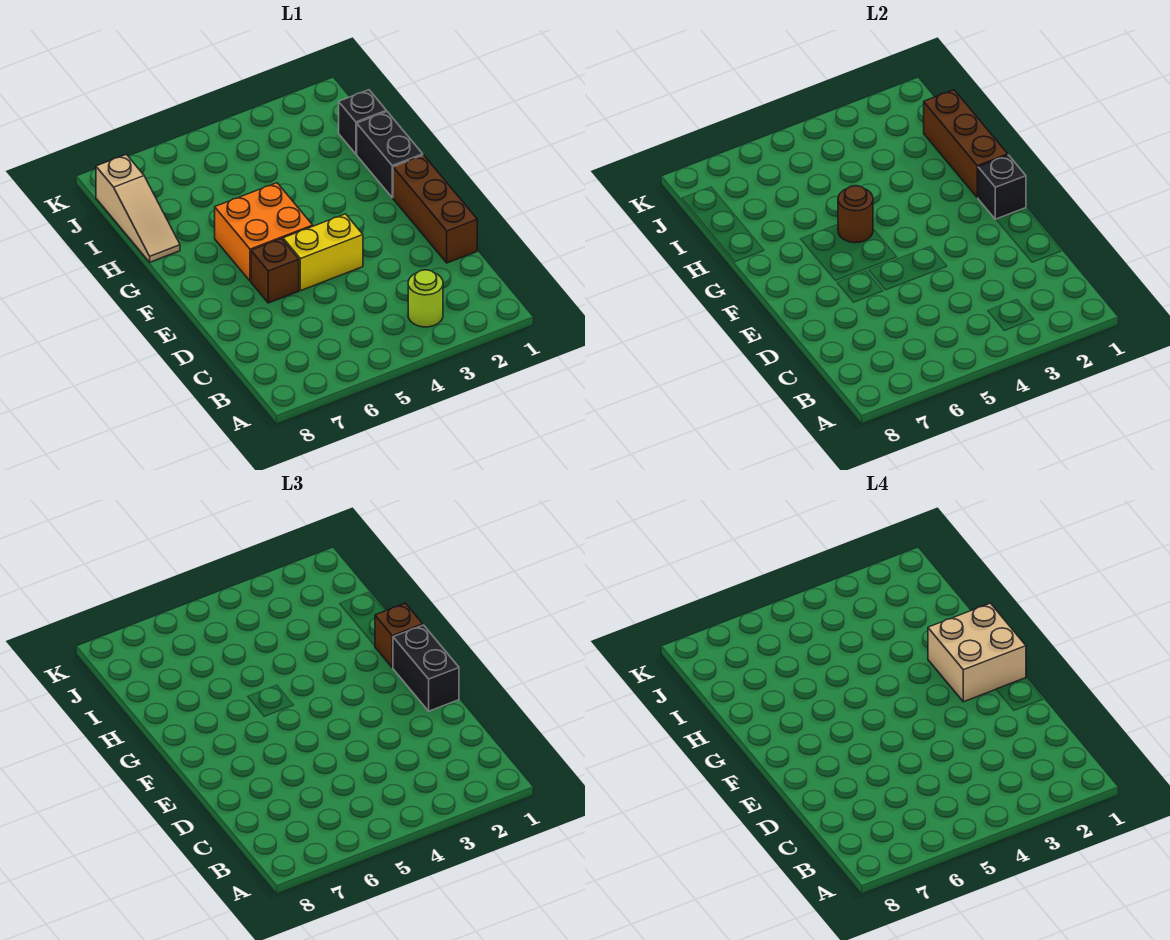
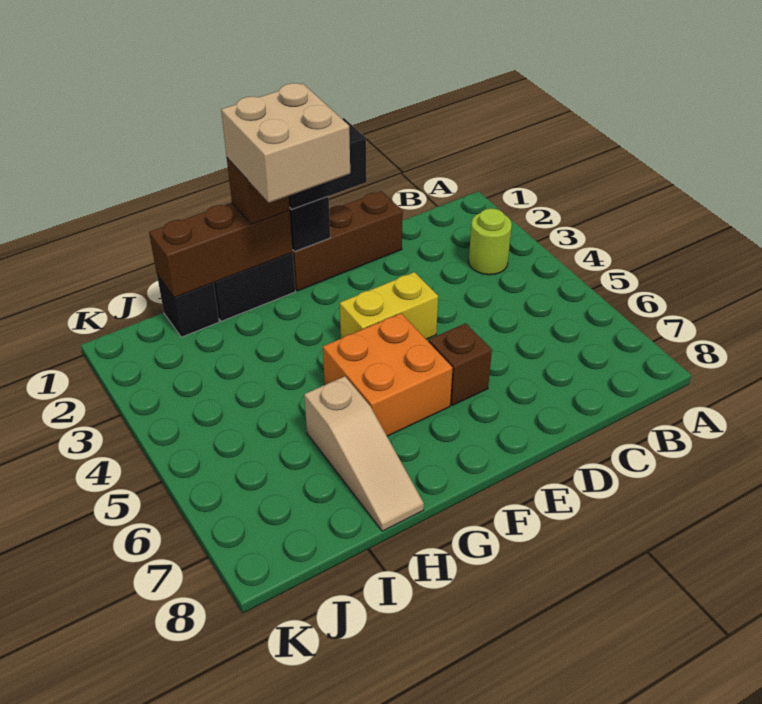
yellow 1x2 brick [283,214,363,291] -> yellow 1x2 brick turned to [340,272,438,339]
brown 1x1 round brick [838,186,873,243] -> none
tan 1x3 slope [96,154,180,262] -> tan 1x3 slope turned to [304,376,424,531]

